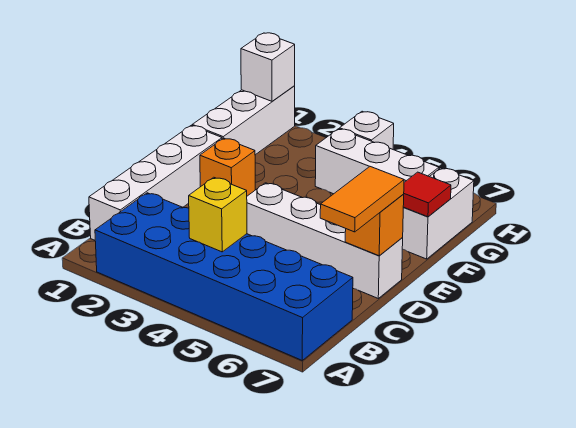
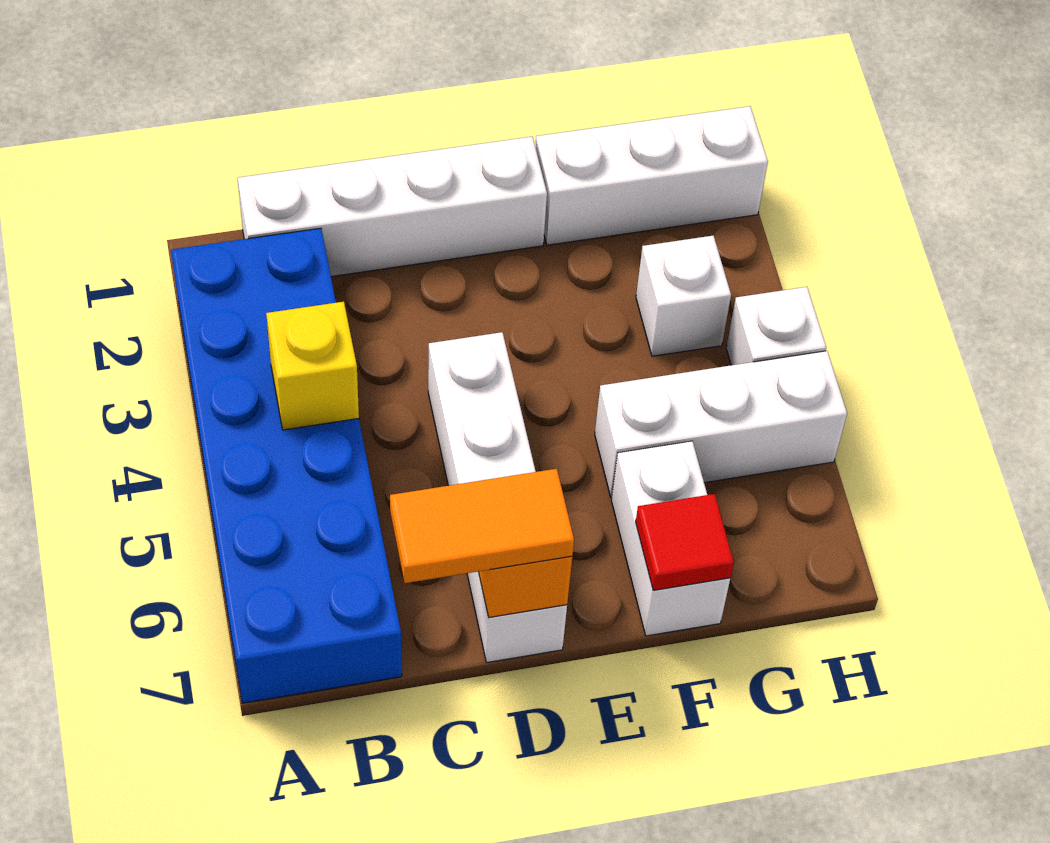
orange 1x1 brick [200,138,255,196] -> none
white 1x2 brick [402,168,474,259] -> white 1x2 brick turned to [611,441,730,636]
white 1x3 brick [315,129,439,194] -> white 1x3 brick turned to [595,351,847,498]
white 1x1 brick [241,33,295,101] -> white 1x1 brick moved to [636,236,731,356]

